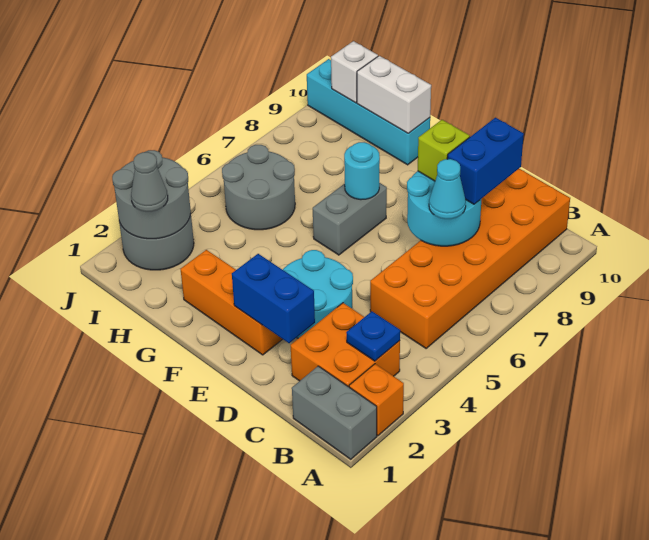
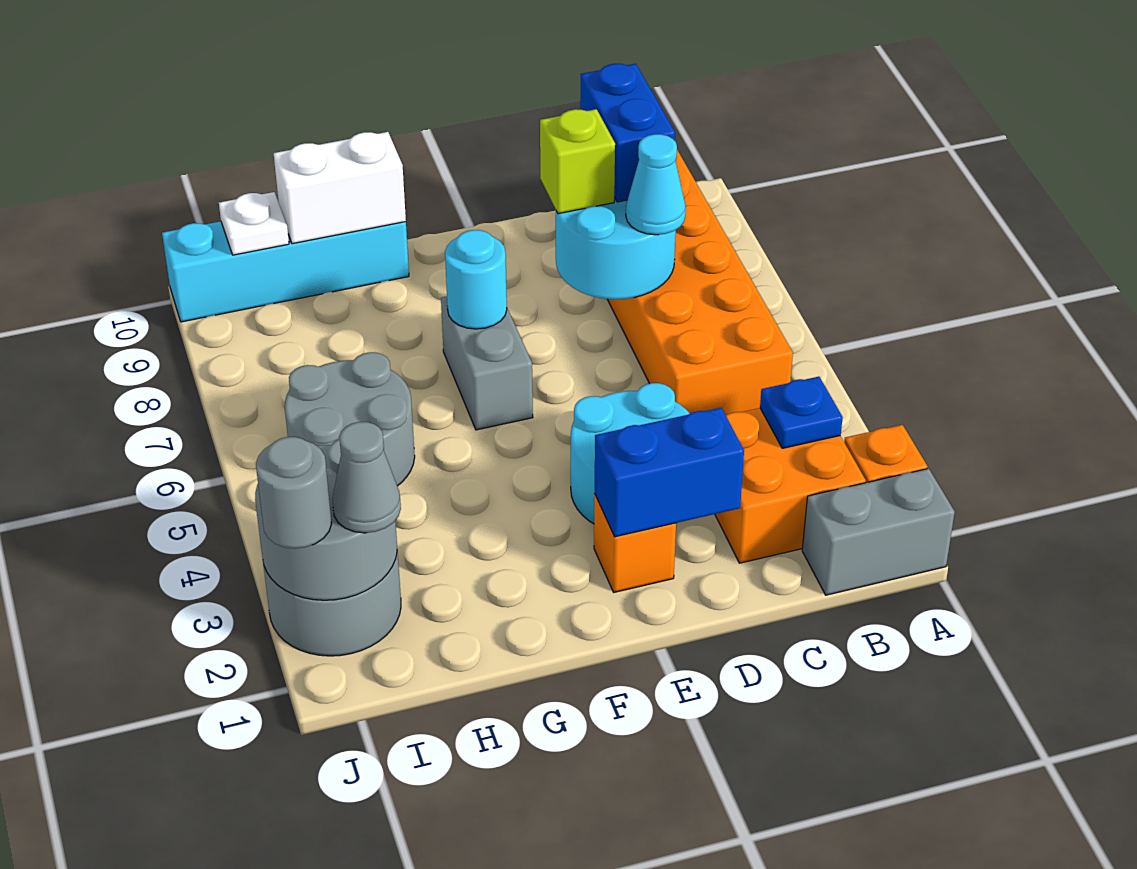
orange 1x3 brick [181,250,282,355] -> orange 1x1 brick [594,494,676,592]
white 1x1 brick [331,41,378,103] -> white 1x1 plate [219,192,289,255]
none -> grey 1x1 round brick [256,437,331,549]

